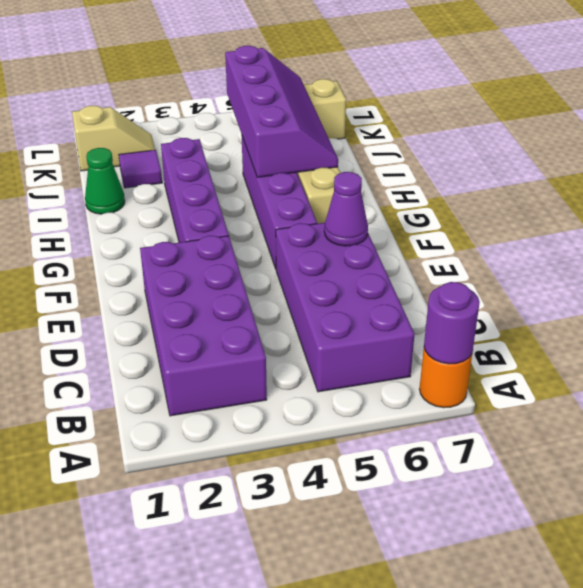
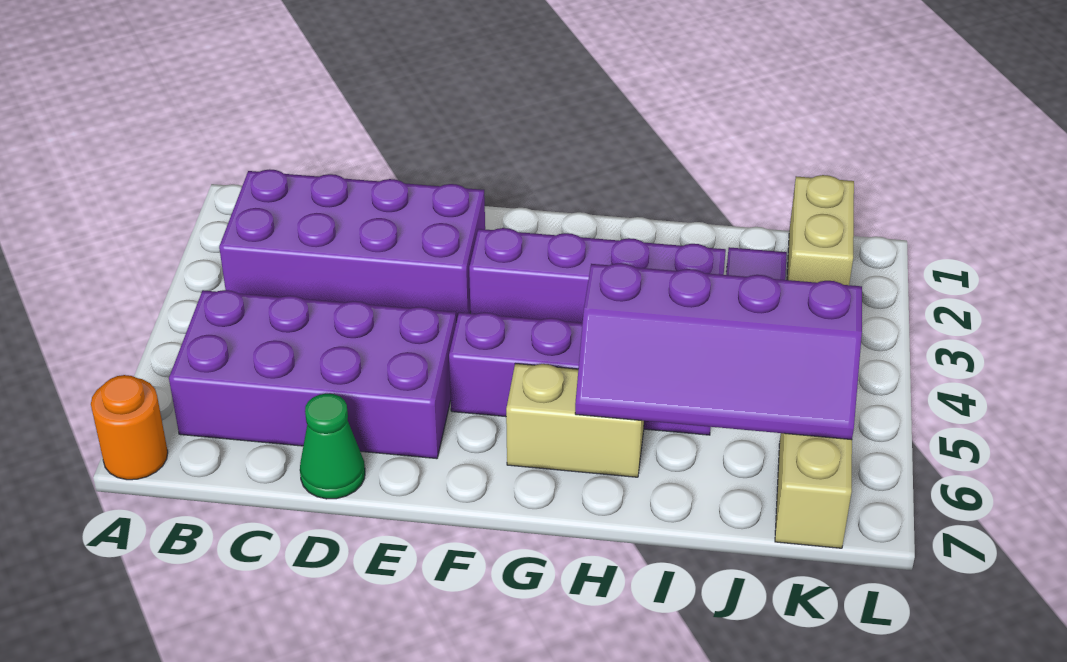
purple 1x1 round brick [424,282,480,364] -> none
purple 1x1 cone [324,172,368,246] -> none
green 1x1 cone [85,148,125,214] -> green 1x1 cone moved to [300,394,365,499]
tan 1x2 slope [72,106,155,171] -> tan 1x2 brick [787,175,854,285]

